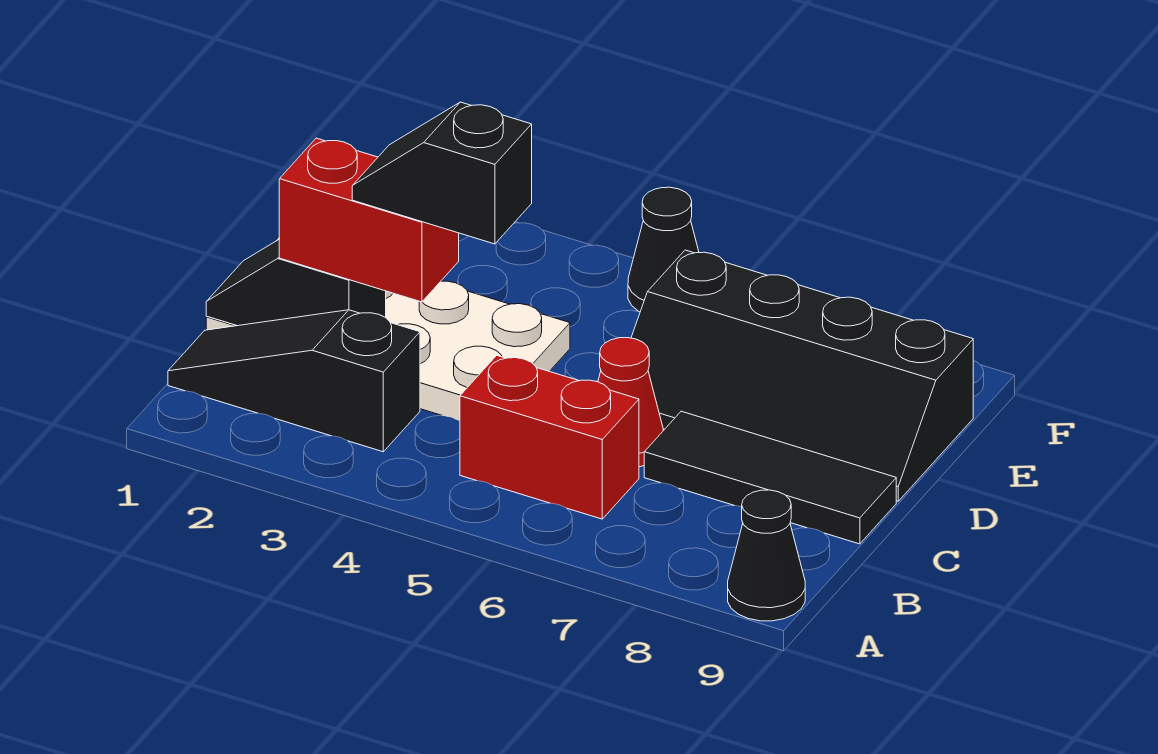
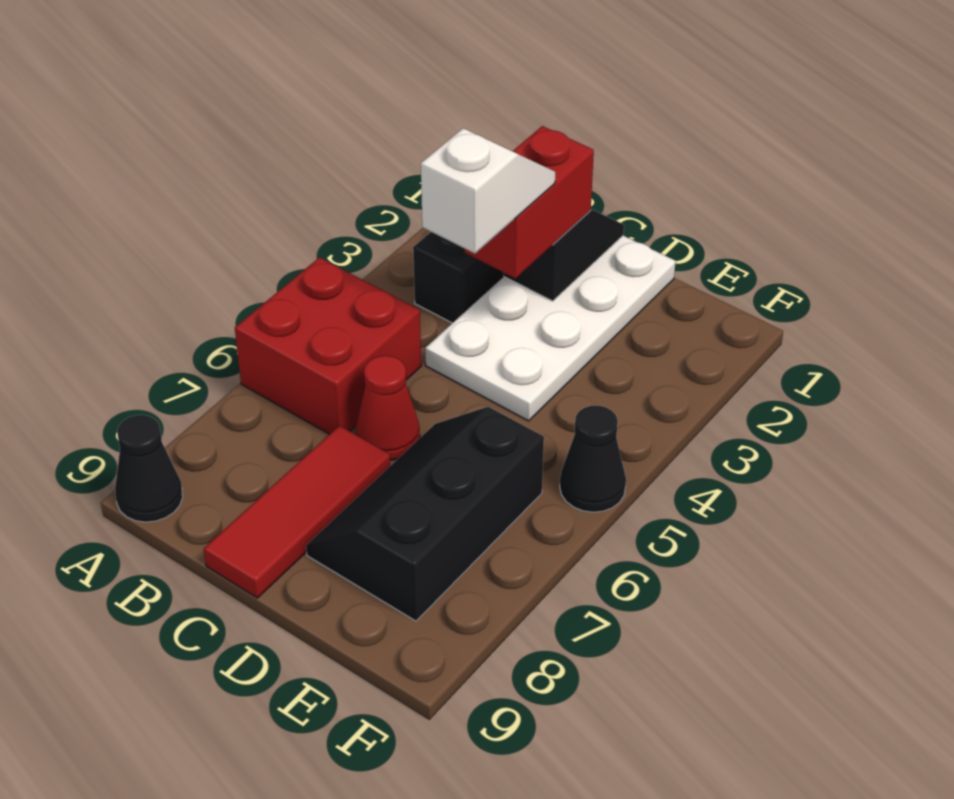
red 1x2 brick [460,355,639,519] -> red 2x2 brick [235,257,421,434]
black 1x2 slope [352,102,532,244] -> white 1x2 slope [421,128,555,254]
black 1x3 tile [644,411,896,544] -> red 1x3 tile [204,426,391,598]
black 2x4 slope [631,250,973,501] -> black 2x3 slope [306,407,544,621]

